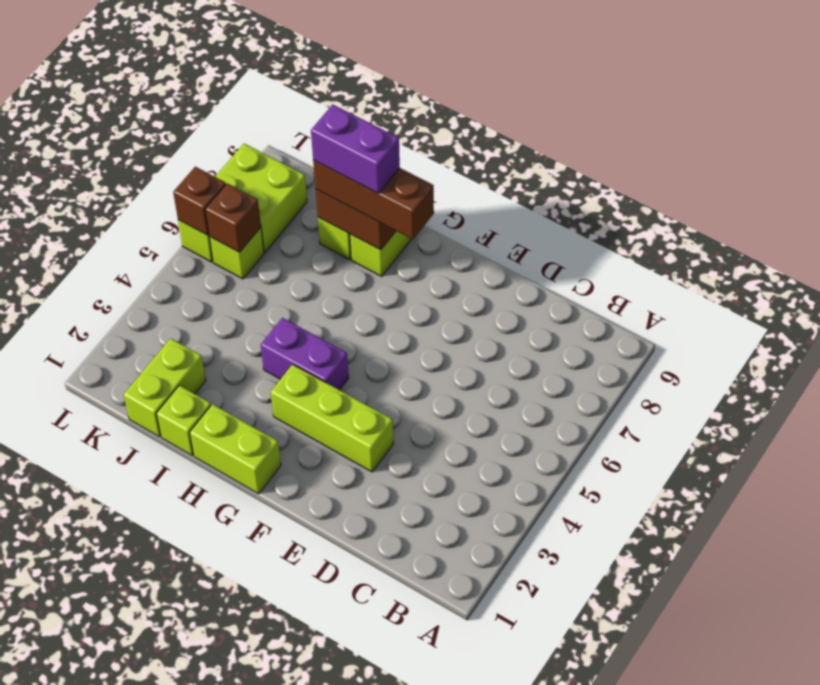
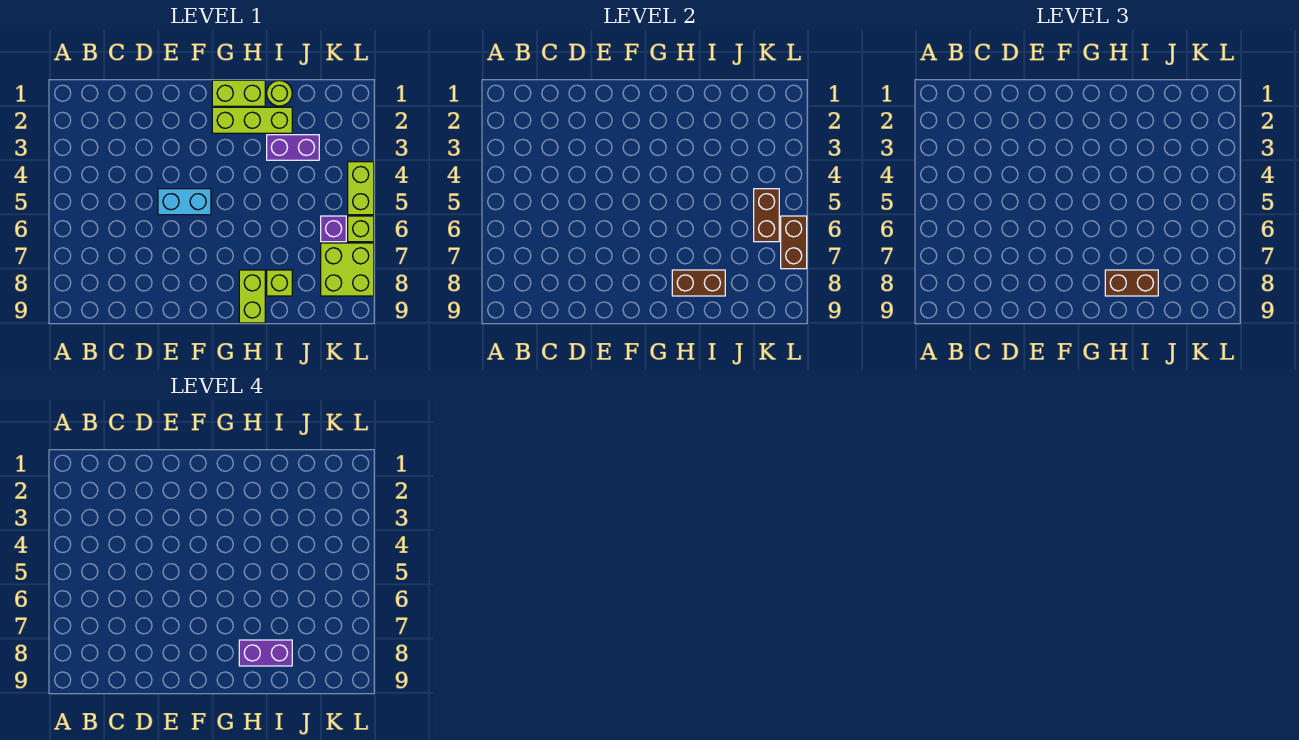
lime 1x3 brick [271,364,393,472] -> lime 1x3 brick moved to [212,107,292,133]
none -> cyan 1x2 brick [158,189,211,215]
purple 1x2 brick [261,318,349,390] -> purple 1x2 brick moved to [267,135,319,160]
brown 1x3 brick [313,160,434,239] -> brown 1x2 brick [1105,270,1158,296]
lime 1x1 brick [156,385,211,456] -> lime 1x1 round brick [267,80,292,106]
lime 1x2 brick [124,338,206,437] -> lime 1x2 brick moved to [348,162,374,215]
lime 1x1 brick [210,228,264,279] -> purple 1x1 brick [321,216,346,242]
brown 1x1 brick [205,183,261,252] -> brown 1x2 brick [754,189,779,242]
brown 1x1 brick [173,167,226,235] -> brown 1x2 brick [781,216,807,269]

